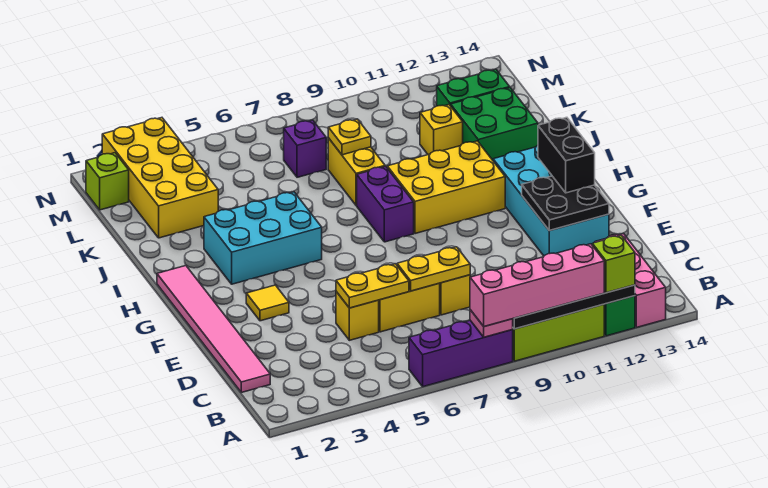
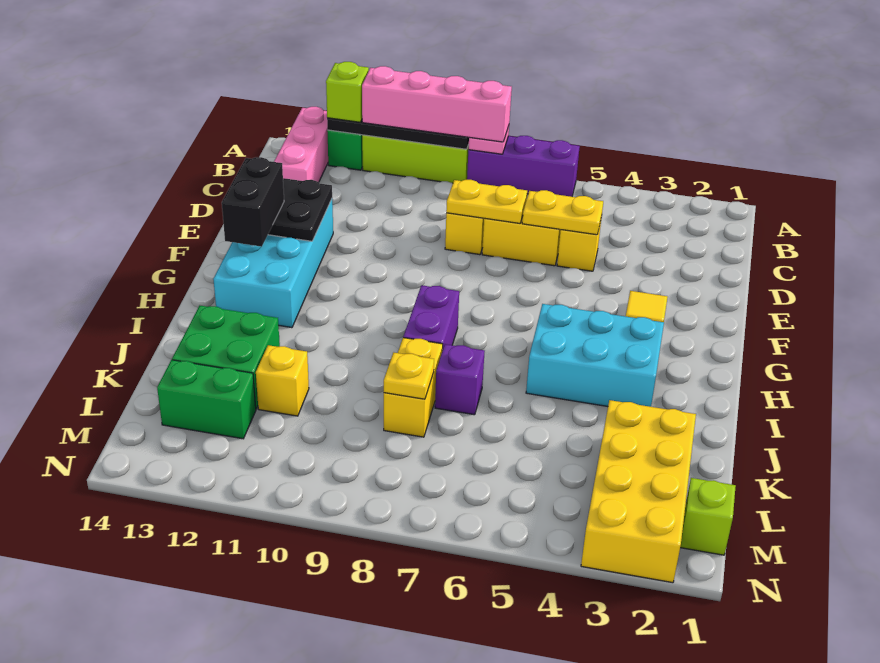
pink 1x6 tile [157,266,270,392] -> none
yellow 2x3 brick [387,141,505,234] -> none
purple 1x1 brick [284,120,326,177] -> purple 1x1 brick moved to [435,344,485,415]

